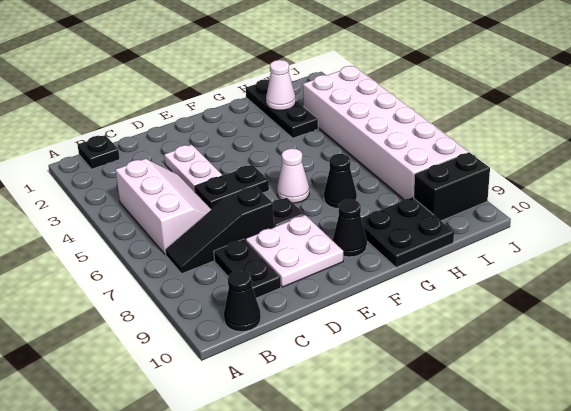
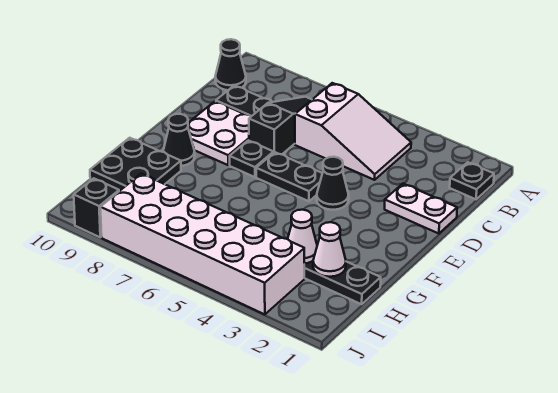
white 2x3 slope [115,159,211,255] -> white 2x3 slope turned to [295,83,411,180]
white 1x2 plate [164,145,222,192] -> white 1x2 plate moved to [385,184,457,234]
black 1x2 plate [195,165,269,210] -> black 1x2 plate turned to [256,152,322,201]
white 1x1 cone [277,149,309,203] -> white 1x1 cone moved to [288,210,317,264]
black 1x1 cone [324,154,357,209] -> black 1x1 cone moved to [317,157,349,210]
black 1x2 brick [414,152,490,221] -> black 1x1 brick [74,178,119,237]

